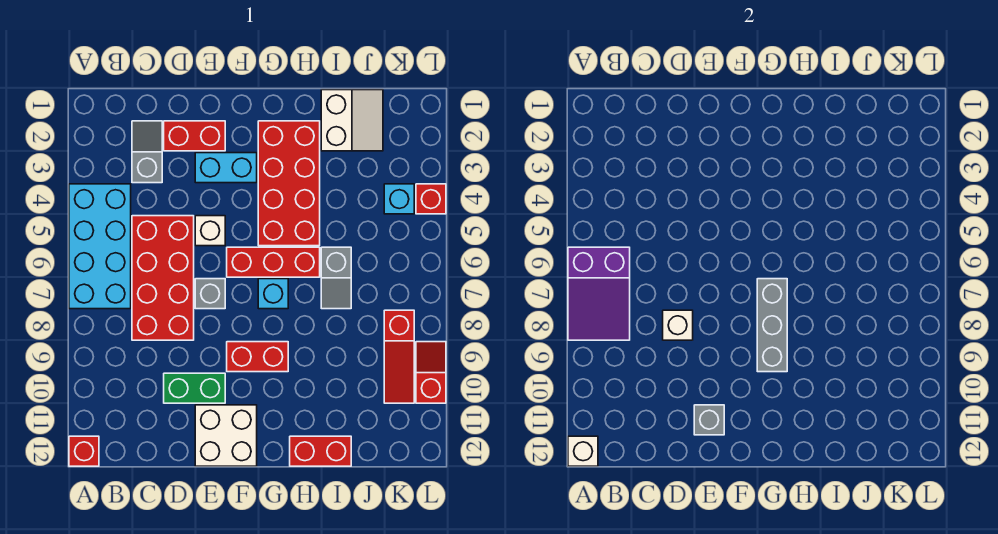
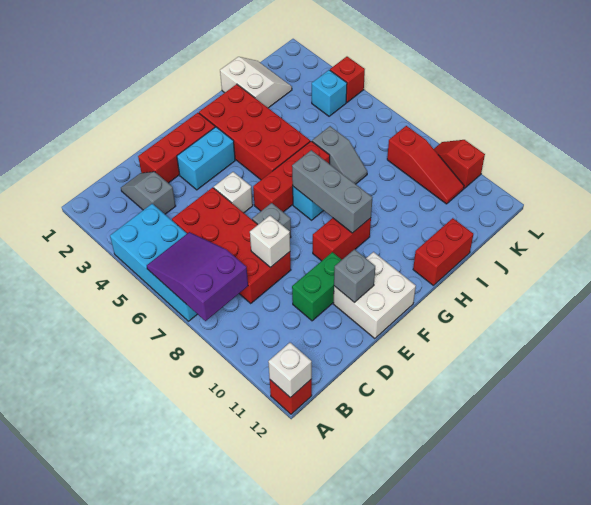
purple 2x3 slope [568,247,630,340] -> purple 2x3 slope turned to [147,232,248,321]
red 1x2 brick [164,121,225,151] -> red 1x3 brick [138,113,215,183]

